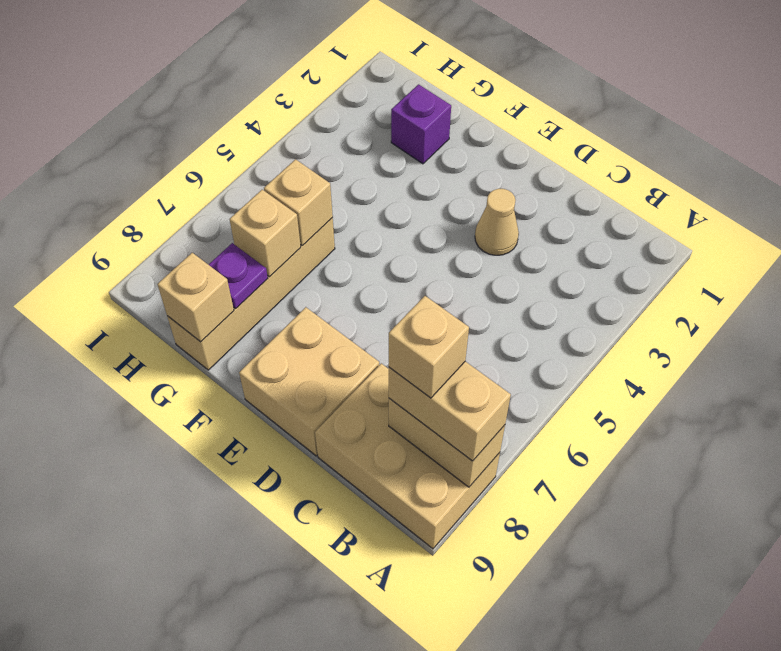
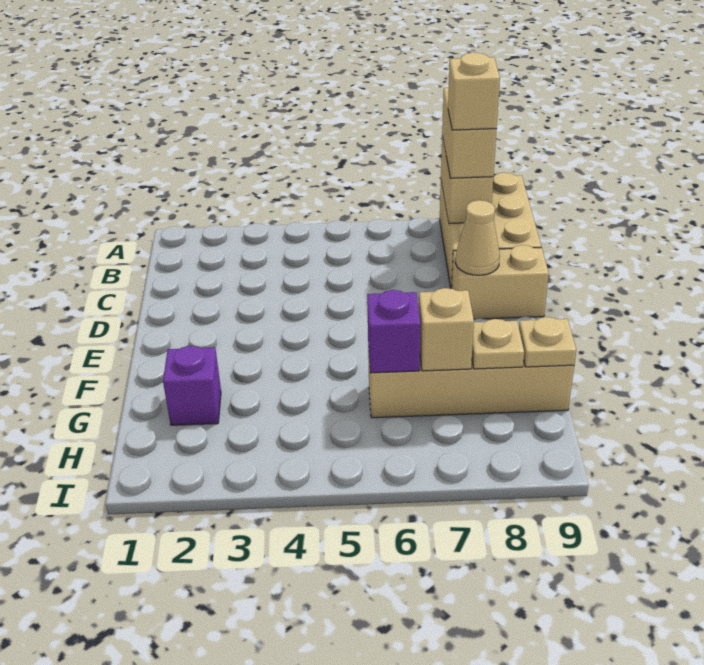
tan 1x1 cone [475,189,519,255] -> tan 1x1 cone moved to [455,200,500,275]
tan 2x2 brick [239,307,379,456] -> tan 1x2 brick [451,245,549,319]
tan 1x1 brick [264,159,333,246] -> purple 1x1 brick [367,290,420,373]
purple 1x1 plate [209,243,268,309] -> tan 1x1 plate [472,319,524,369]
tan 1x1 brick [157,253,234,342] -> tan 1x1 plate [519,317,576,367]

